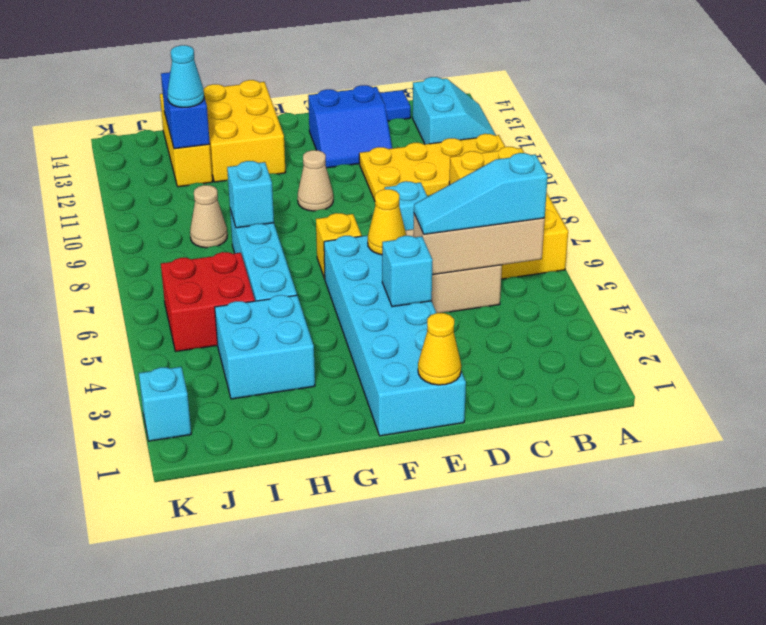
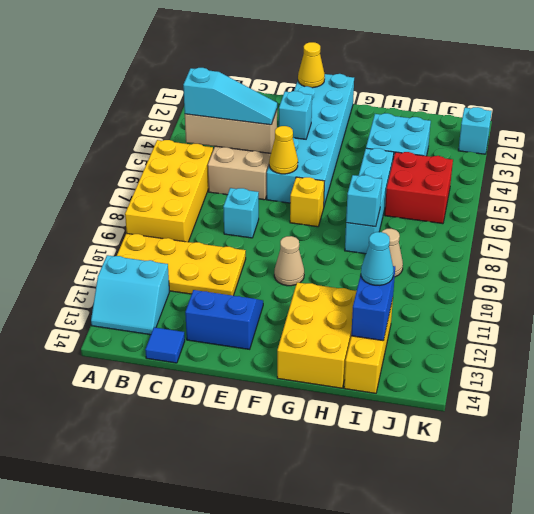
cyan 2x2 slope [413,77,496,144] -> cyan 2x2 slope turned to [91,255,169,335]

